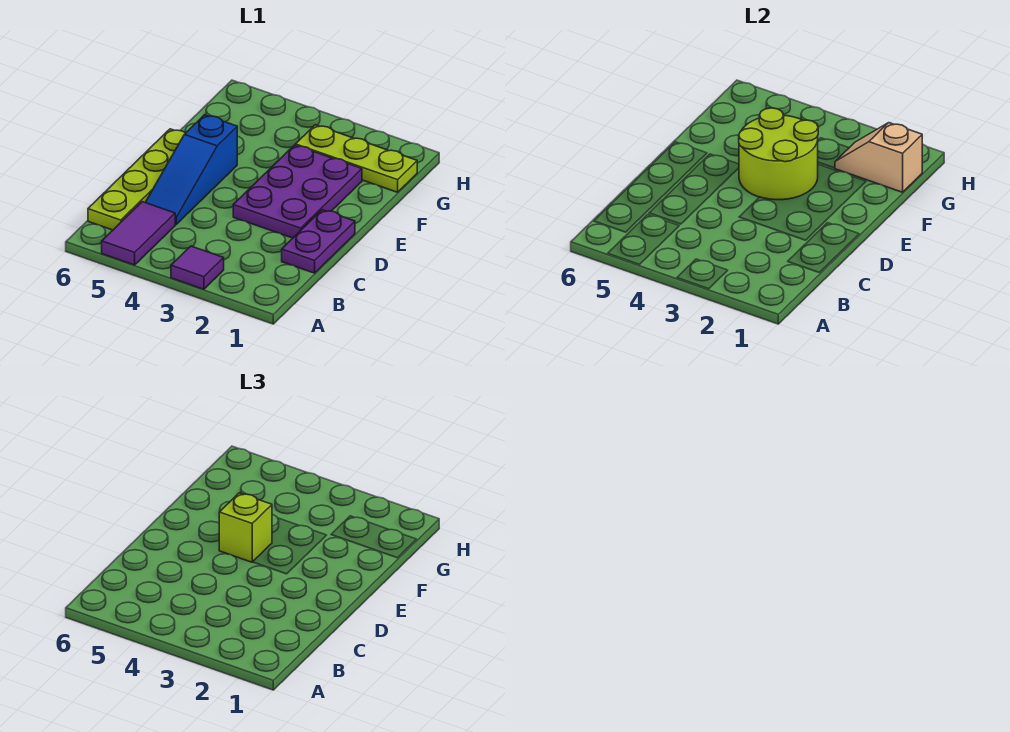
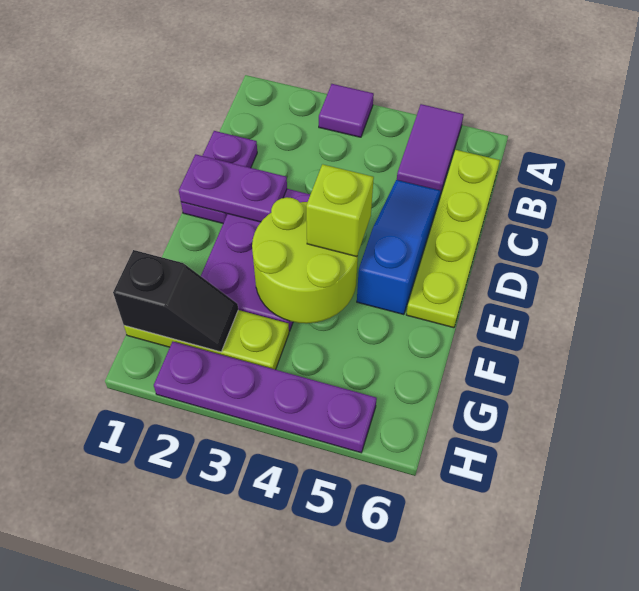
none -> purple 1x2 plate [179,154,287,222]
tan 1x2 slope [835,123,922,192] -> black 1x2 slope [113,250,238,352]
none -> purple 1x4 plate [154,342,377,453]

